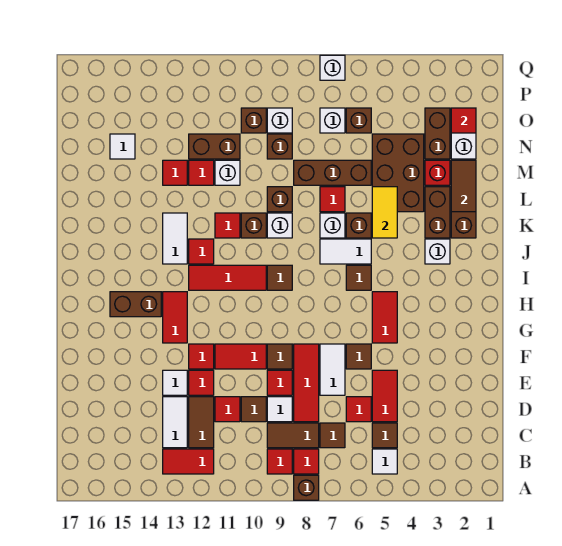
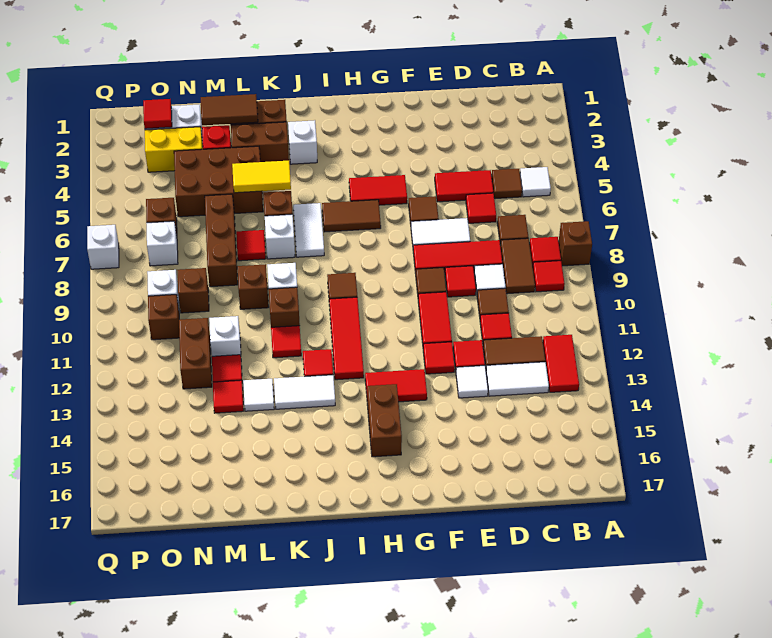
brown 1x1 tile [346,265,371,290] -> brown 1x2 tile [322,200,381,232]
brown 1x2 brick [425,108,450,159] -> yellow 1x2 brick [145,127,203,172]
white 1x1 tile [110,134,135,159] -> white 1x1 tile moved to [243,379,274,411]

